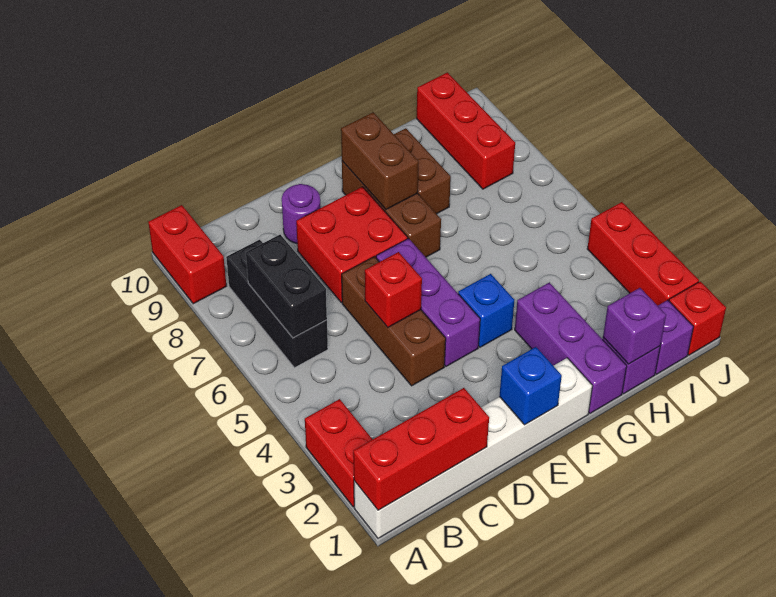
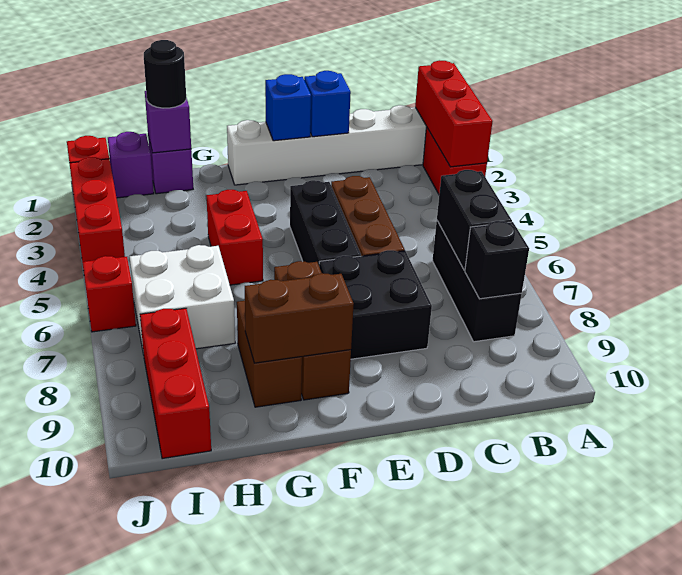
red 1x3 brick [353,388,489,510] -> red 1x3 brick turned to [415,60,493,167]
red 1x2 brick [148,205,226,304] -> red 1x2 brick moved to [207,190,263,285]
none -> black 1x1 brick [465,221,529,299]
red 1x1 brick [365,252,422,327] -> red 1x1 brick moved to [82,256,136,332]
red 2x2 brick [296,187,408,302] -> black 2x2 brick [319,250,432,359]
purple 1x1 round brick [282,184,321,244] -> none
purple 1x3 brick [376,238,480,366] -> black 1x3 brick [290,180,361,265]
blue 1x1 brick [458,274,514,347] -> blue 1x1 brick moved to [304,71,351,137]
brown 1x2 brick [341,112,419,209] -> brown 1x2 brick turned to [245,273,354,363]
purple 1x3 brick [515,282,627,413] -> none
none -> black 1x1 round brick [144,40,186,108]
none -> white 2x2 brick [129,245,235,355]

